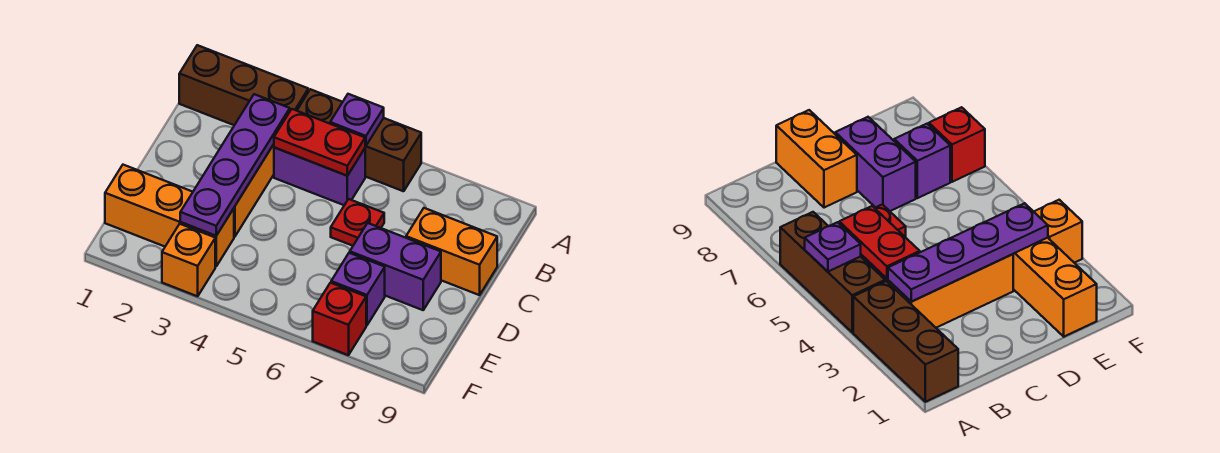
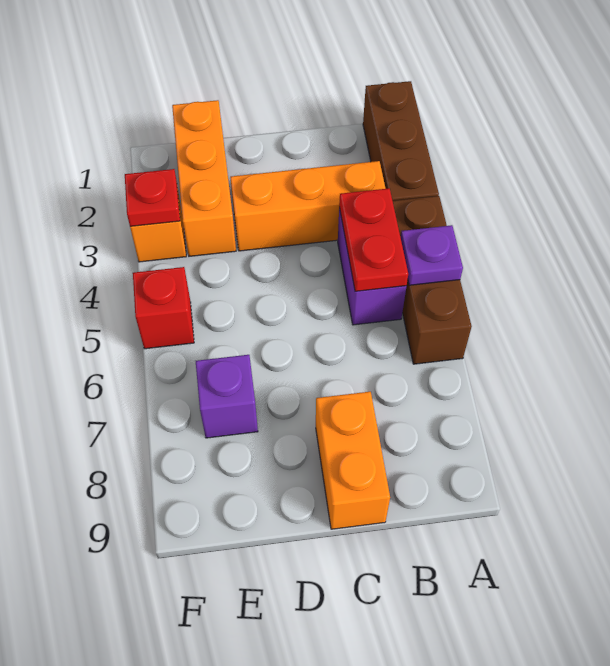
purple 1x4 plate [180,94,290,236] -> none
red 1x1 plate [331,199,384,246] -> red 1x1 plate moved to [125,169,180,226]
purple 1x2 brick [350,223,441,310] -> none
red 1x1 brick [313,283,366,355] -> red 1x1 brick moved to [133,267,194,349]

